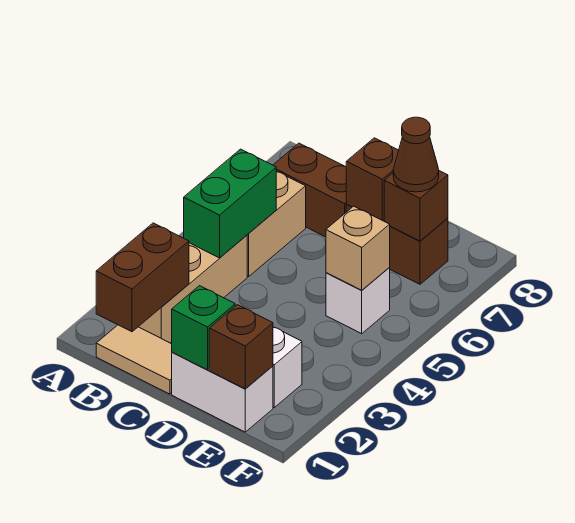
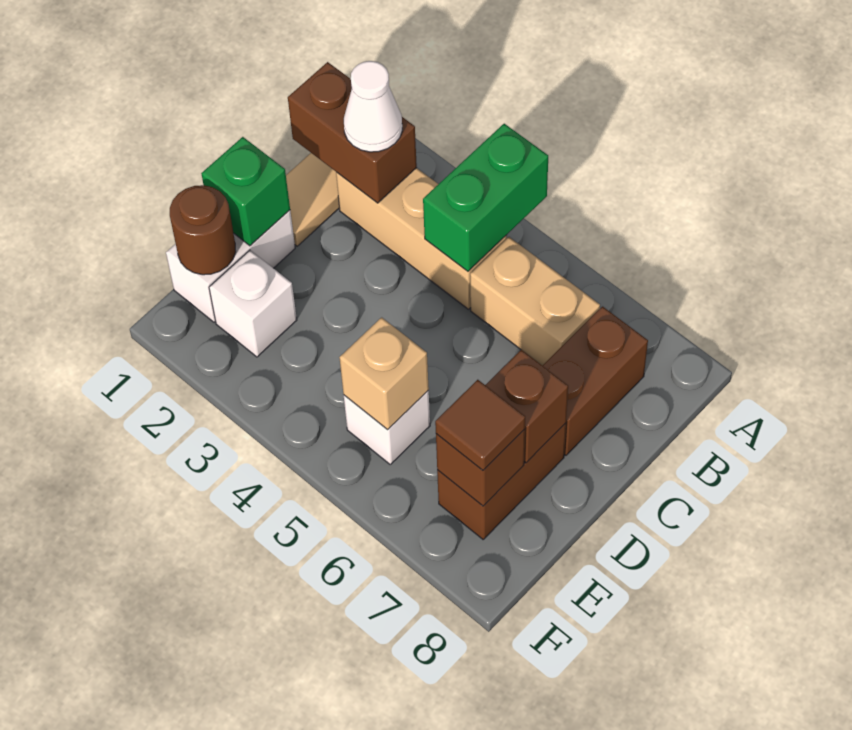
none -> white 1x1 cone [344,61,402,152]
green 1x2 brick [184,149,276,258] -> green 1x2 brick turned to [423,124,548,271]
brown 1x1 brick [209,305,273,389] -> brown 1x1 round brick [170,185,236,275]
brown 1x1 cone [393,117,439,192] -> brown 1x1 tile [435,380,525,470]

